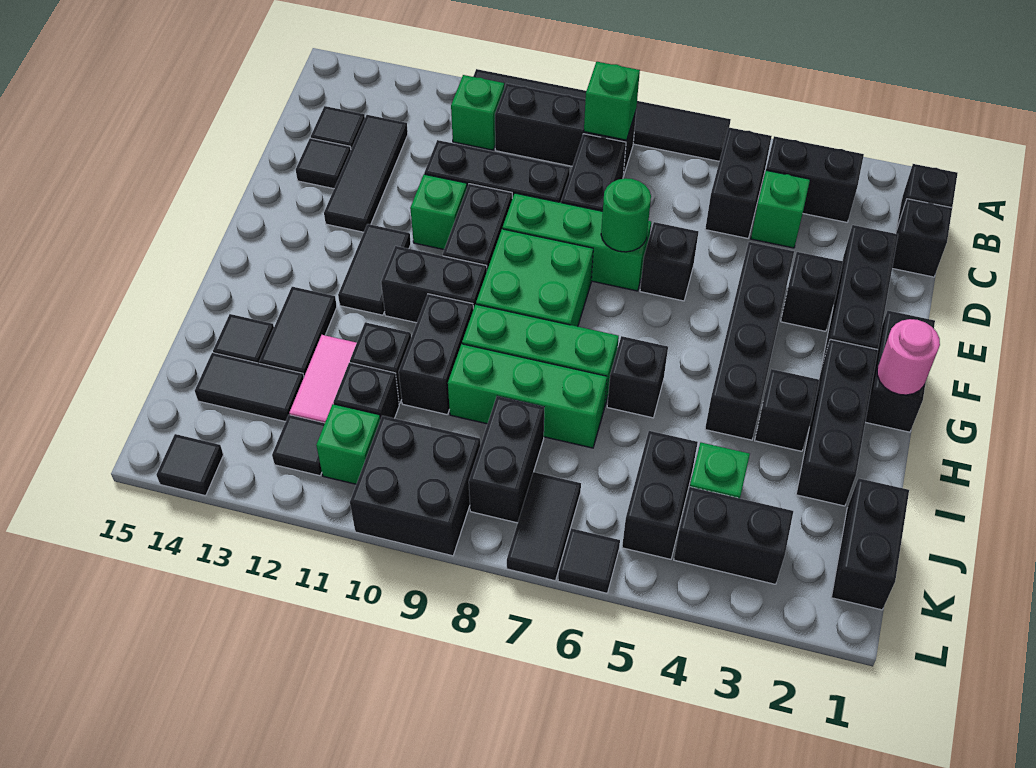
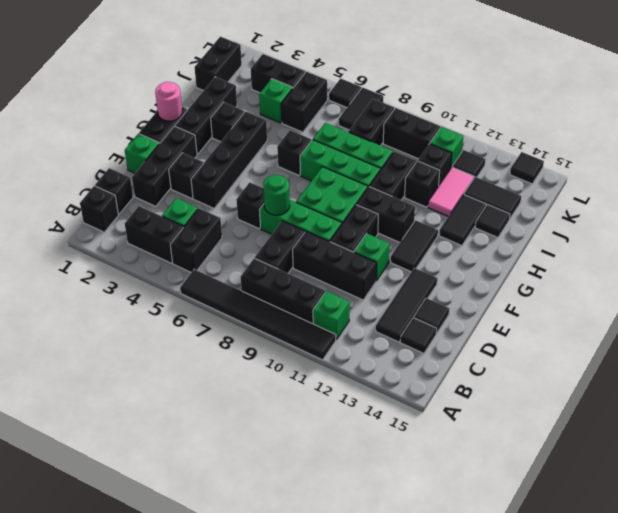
green 1x1 brick [584,62,640,140] -> green 1x1 brick moved to [125,134,159,173]
black 2x2 brick [350,416,480,556] -> black 1x2 brick [383,108,440,159]

